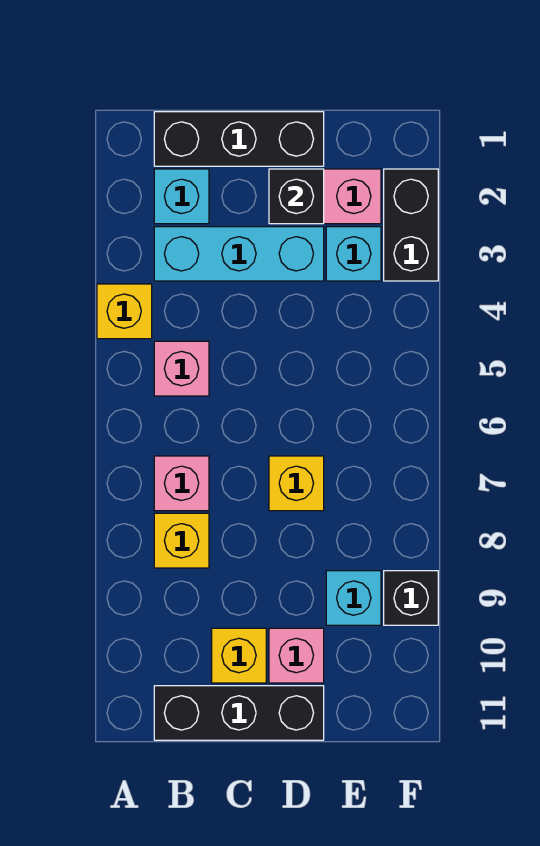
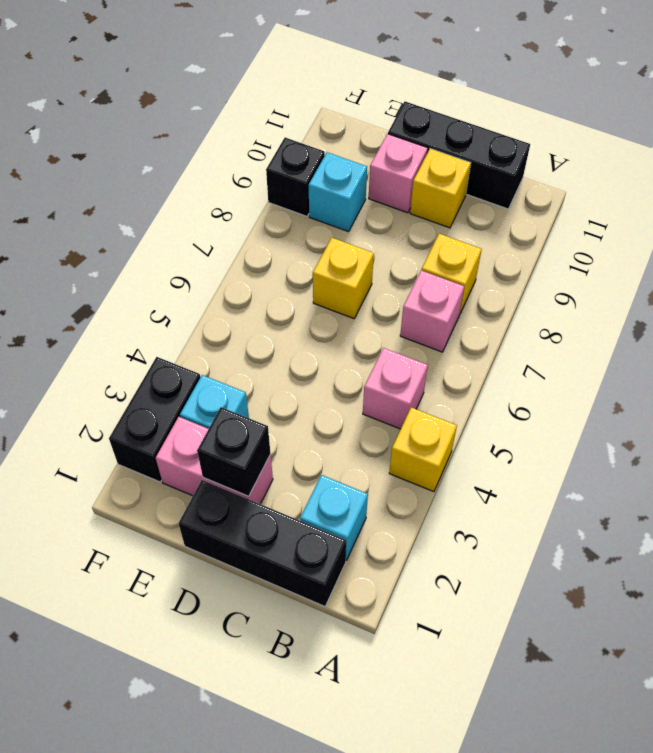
cyan 1x3 brick [154,227,324,281] -> none

